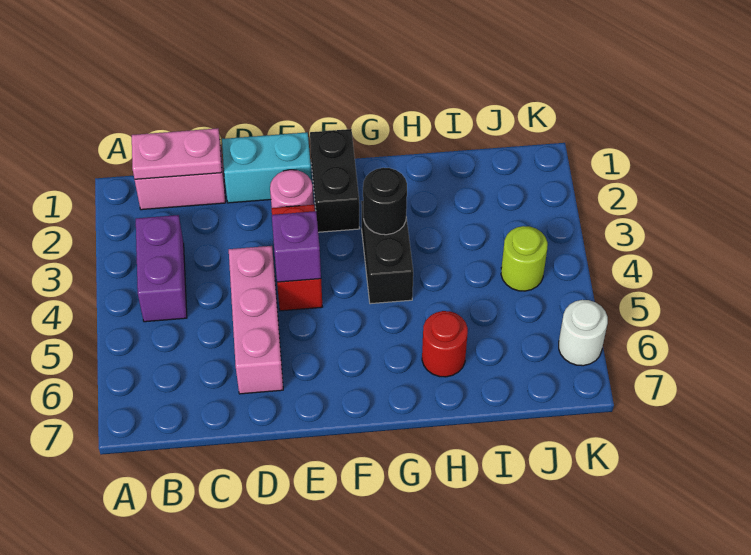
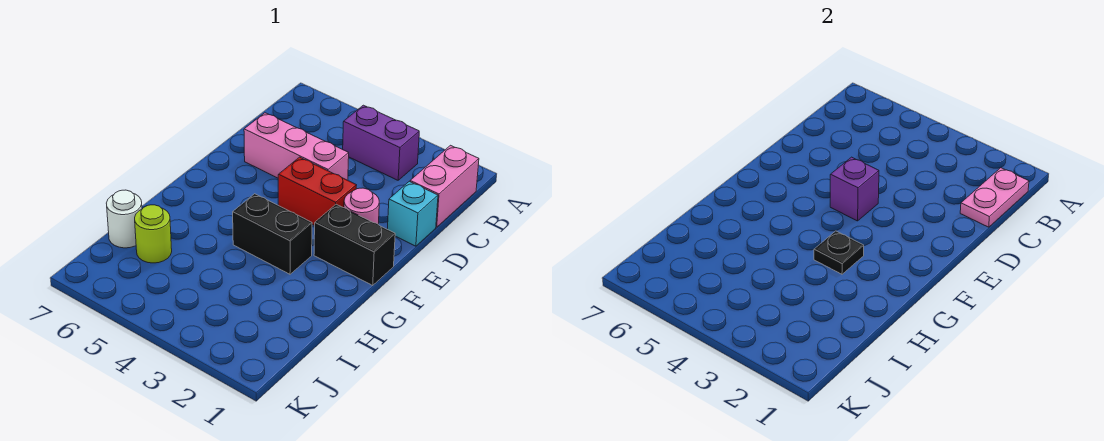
cyan 1x2 brick [222,132,312,203] -> cyan 1x1 brick [387,181,438,246]
black 1x1 round brick [363,168,407,235] -> black 1x1 plate [814,231,864,274]
red 1x1 round brick [422,311,468,377] -> none
lime 1x1 round brick [501,226,548,291] -> lime 1x1 round brick moved to [135,205,172,263]
white 1x1 round brick [559,300,608,366] -> white 1x1 round brick moved to [106,190,142,248]

